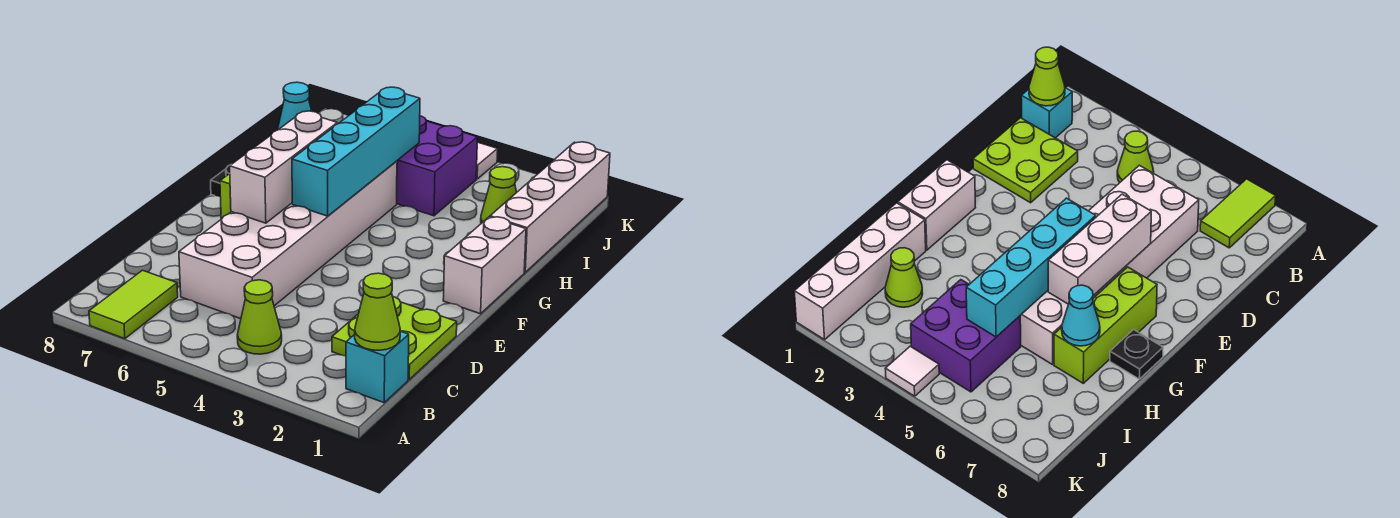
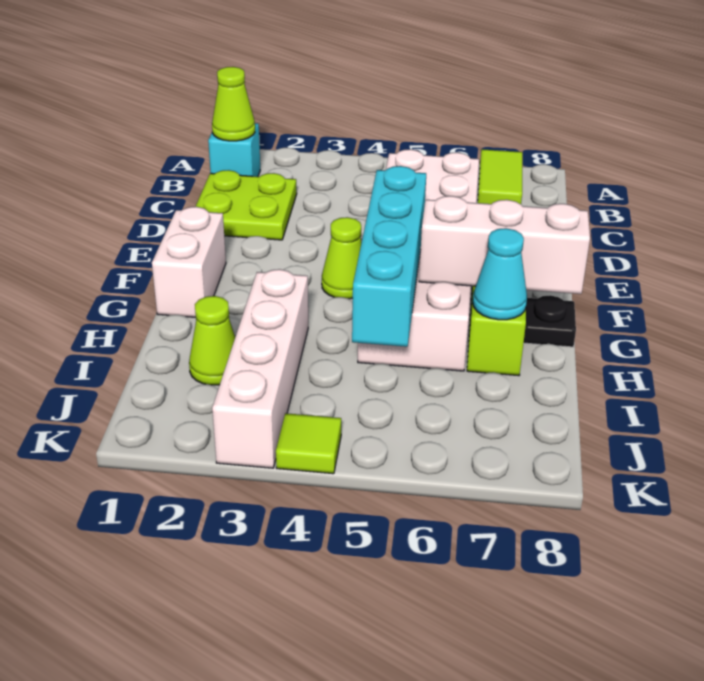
lime 1x1 cone [237,280,282,354] -> lime 1x1 cone moved to [322,217,362,299]
white 1x3 brick [230,111,337,223] -> white 1x3 brick turned to [419,196,590,294]
white 1x4 brick [490,142,610,272] -> white 1x4 brick moved to [212,269,308,468]
purple 2x2 brick [397,116,478,216] -> none
white 1x1 tile [476,142,498,179] -> lime 1x1 tile [276,413,341,474]

